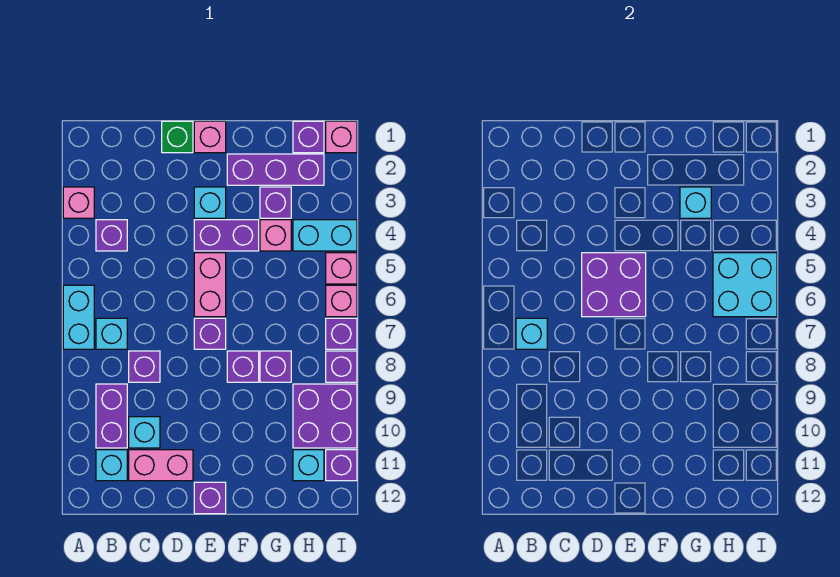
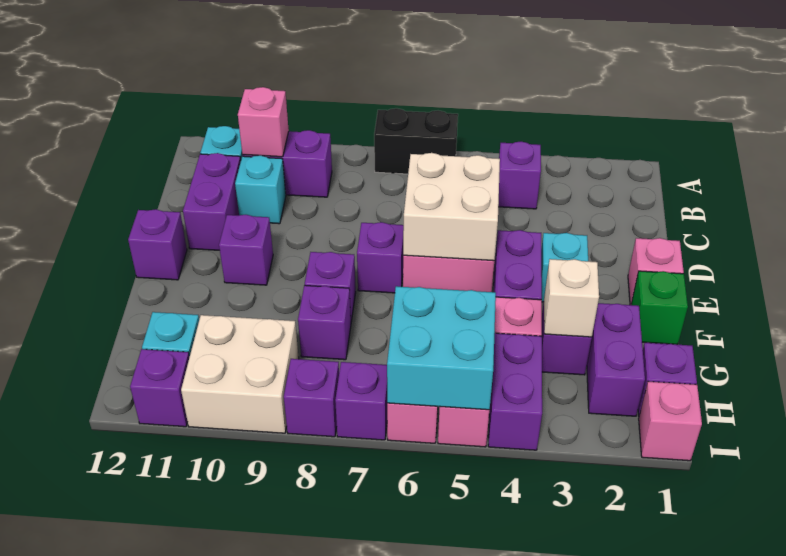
pink 1x1 brick [63,187,94,218] -> pink 1x1 brick moved to [238,87,289,157]
cyan 1x2 brick [63,285,94,349] -> black 1x2 brick [374,108,458,174]
cyan 1x1 brick [96,318,127,349] -> none
cyan 1x1 brick [516,318,547,349] -> none
purple 1x1 brick [129,351,160,382] -> purple 1x1 brick moved to [219,215,273,285]
pink 1x2 brick [129,450,193,481] -> purple 1x2 brick [183,153,241,250]
green 1x1 brick [162,121,193,153] -> green 1x1 brick moved to [631,271,688,344]
purple 2x2 brick [582,253,646,317] -> white 2x2 brick [403,153,500,261]
purple 1x3 brick [227,154,324,185] -> purple 1x2 brick [587,303,645,416]
cyan 1x1 brick [680,187,711,218] -> white 1x1 brick [544,259,599,337]
cyan 1x2 brick [293,220,357,251] -> purple 1x2 brick [488,333,542,450]
purple 2x2 brick [293,384,357,448] -> white 2x2 brick [181,315,299,433]

